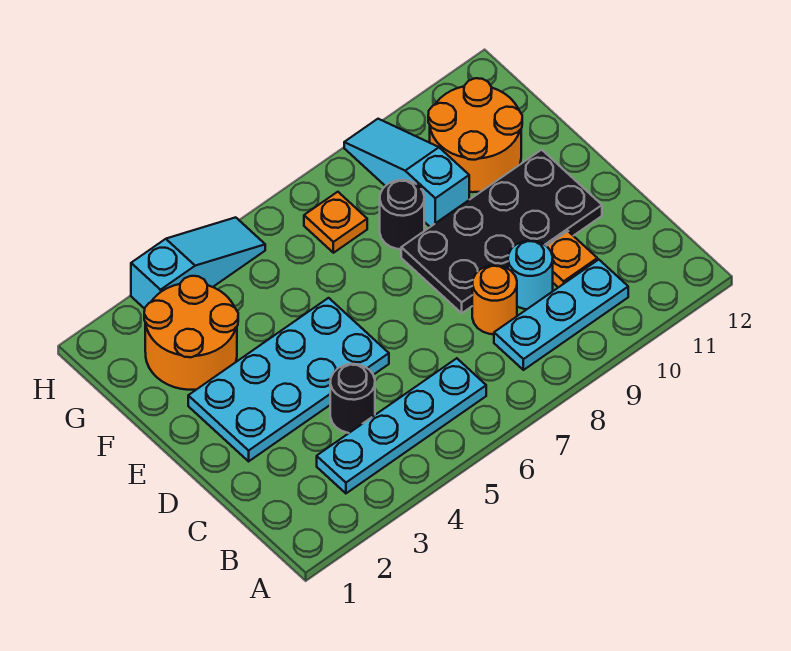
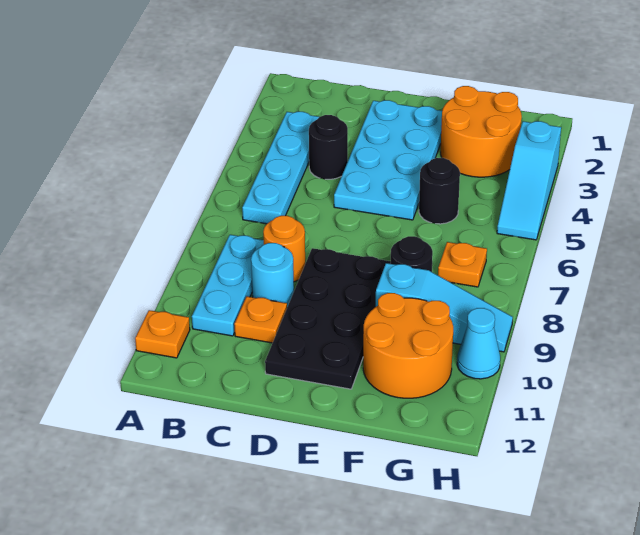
none -> orange 1x1 plate [135,310,190,358]
none -> black 1x1 round brick [419,158,460,224]
none -> cyan 1x1 cone [457,308,500,379]

